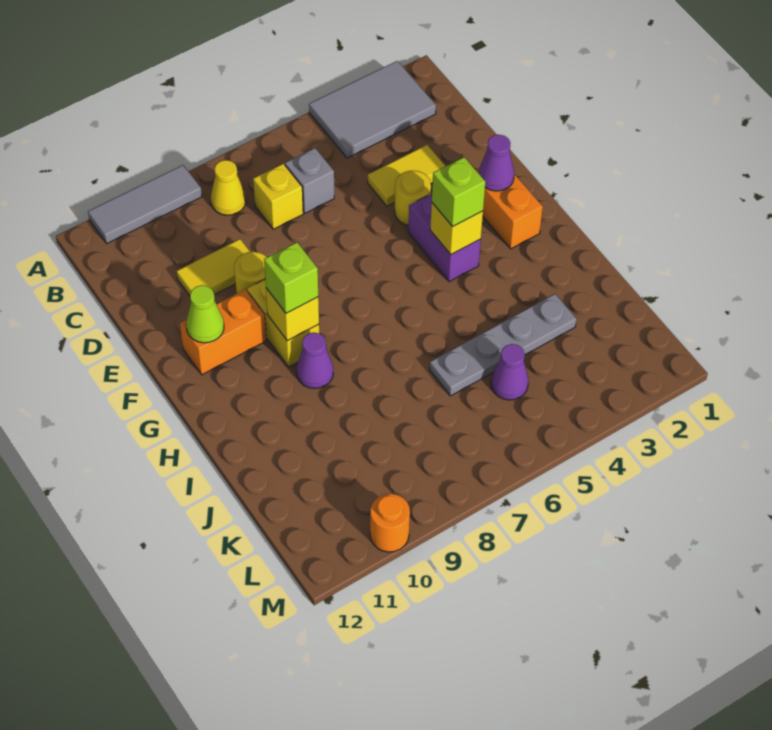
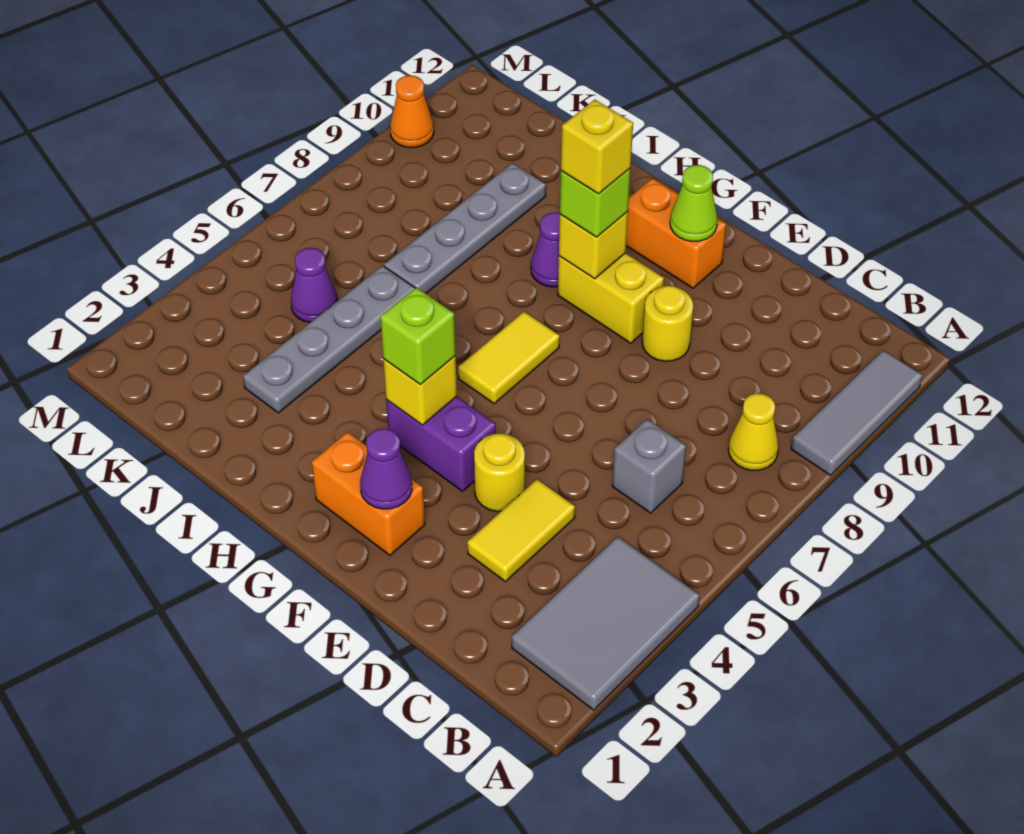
yellow 1x1 brick [253,164,303,229] -> yellow 1x1 brick moved to [561,100,633,194]
yellow 1x2 tile [177,239,250,296] -> yellow 1x2 tile moved to [458,312,560,404]
orange 1x2 brick [180,289,267,375] -> orange 1x2 brick turned to [626,178,726,288]
none -> grey 1x4 plate [384,163,546,294]
orange 1x1 round brick [370,494,410,552] -> orange 1x1 cone [390,75,434,148]

